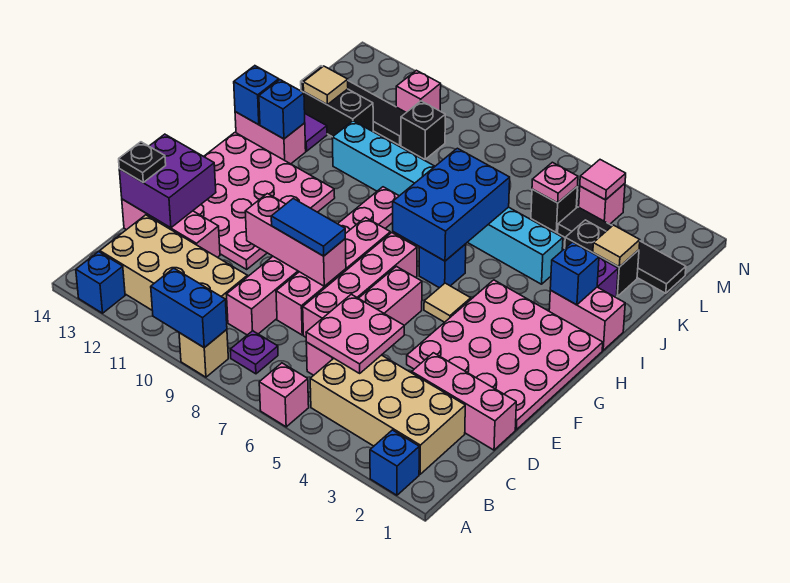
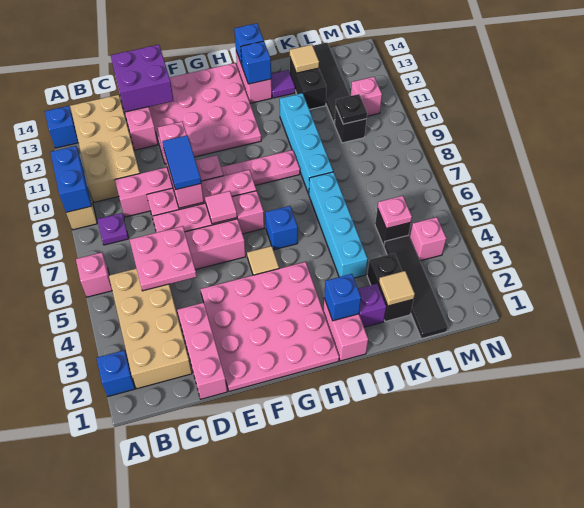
black 1x1 plate [119,142,166,183] -> black 1x1 plate moved to [336,94,367,124]
blue 2x3 brick [393,148,510,261] -> none
pink 1x1 tile [580,160,626,200] -> pink 1x1 tile moved to [205,191,237,224]

